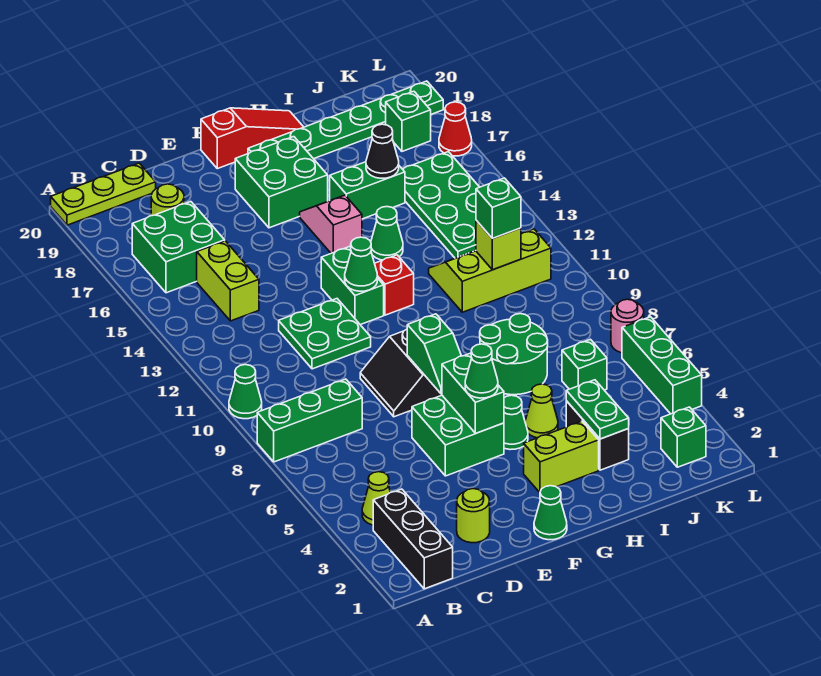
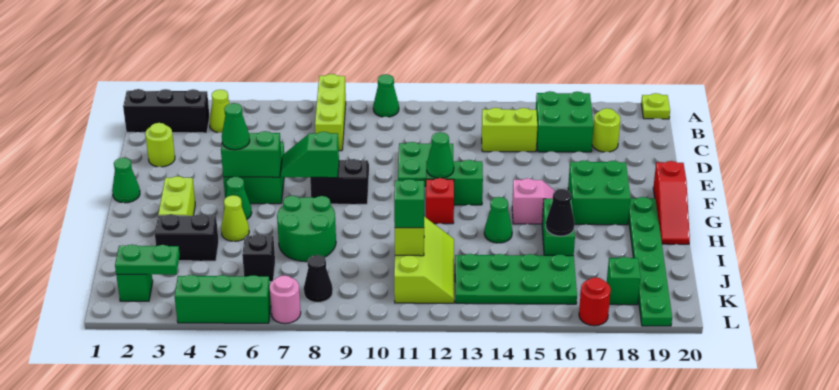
green 1x3 brick [257,379,362,462] -> lime 1x3 brick [315,74,346,151]
lime 1x3 plate [51,163,156,225] -> lime 1x1 plate [641,93,670,119]
green 1x2 plate [566,380,629,439] -> green 1x2 plate moved to [115,245,180,275]
green 1x1 brick [562,339,607,390] -> black 1x1 brick [242,234,275,282]
none -> black 1x1 cone [304,255,333,303]
red 1x1 cone [439,102,472,156] -> red 1x1 round brick [579,277,611,326]

